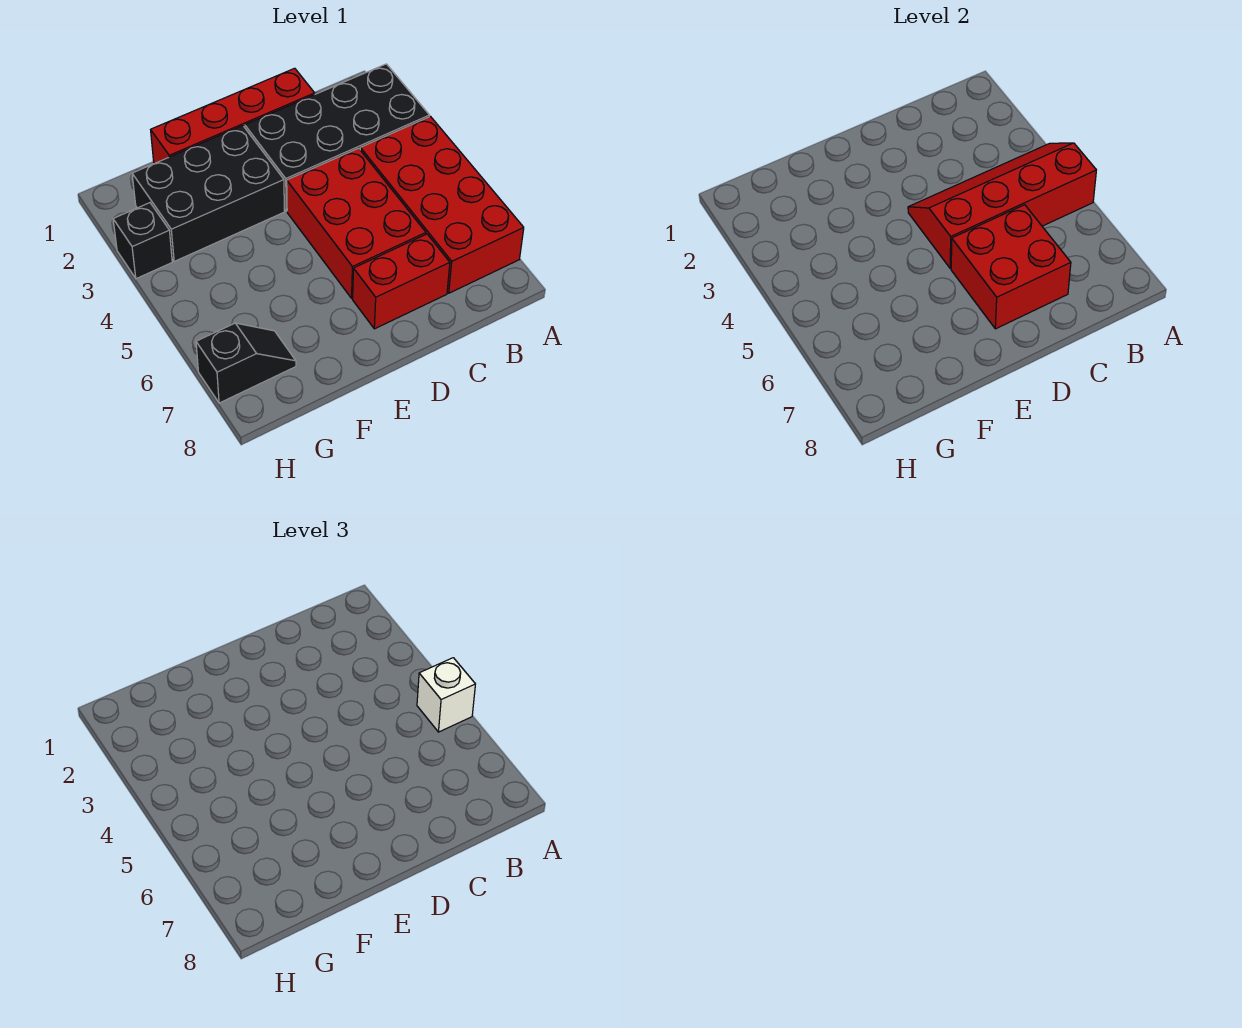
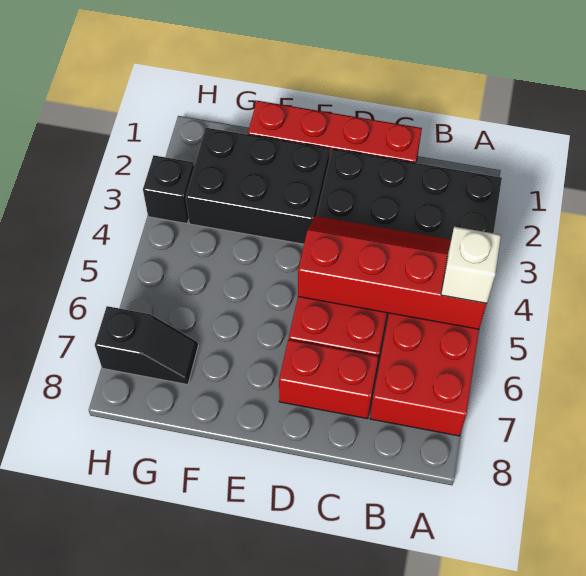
red 2x2 brick [951,205,1071,329] -> none

